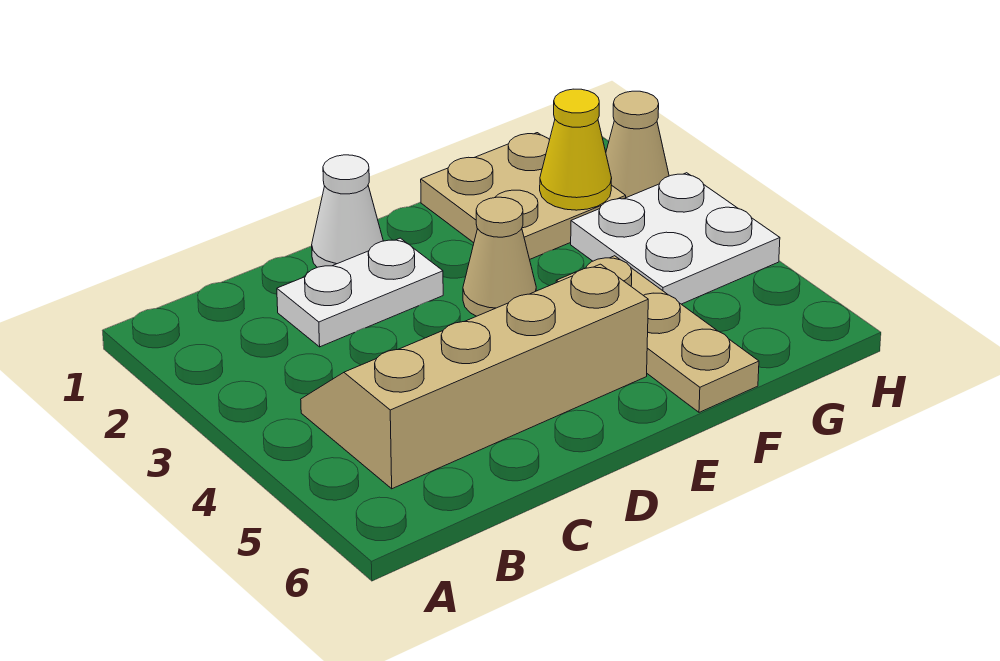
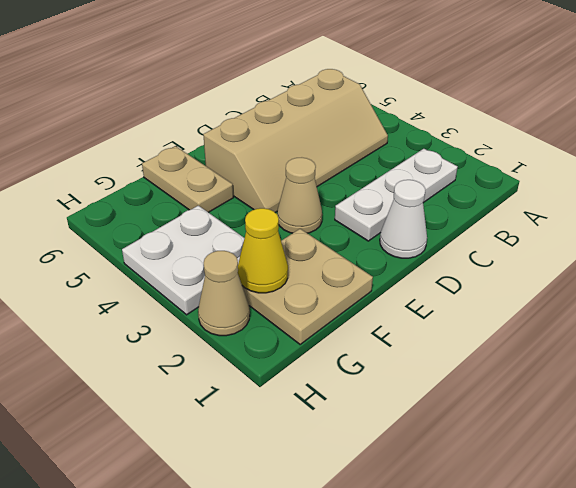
white 1x2 plate [277,238,443,347] -> white 1x3 plate [335,149,458,241]
tan 1x3 plate [556,256,759,412] -> tan 1x2 plate [142,146,233,212]

